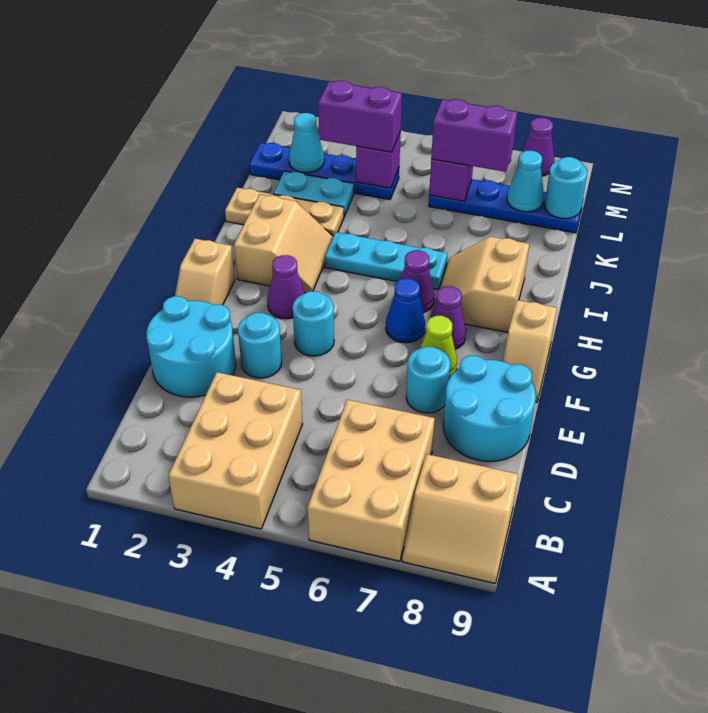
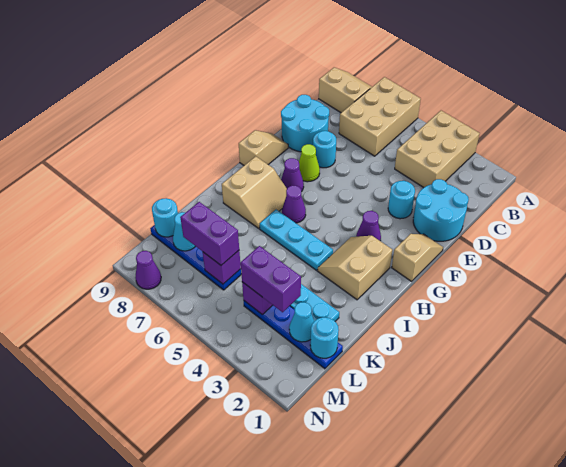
cyan 1x1 round brick [293,291,334,356] -> cyan 1x1 round brick moved to [310,317,339,358]
blue 1x1 cone [386,278,425,343] -> none
tan 1x3 plate [225,188,344,236] -> none

